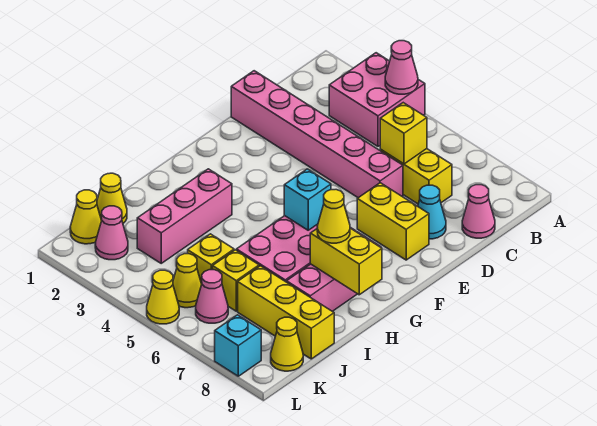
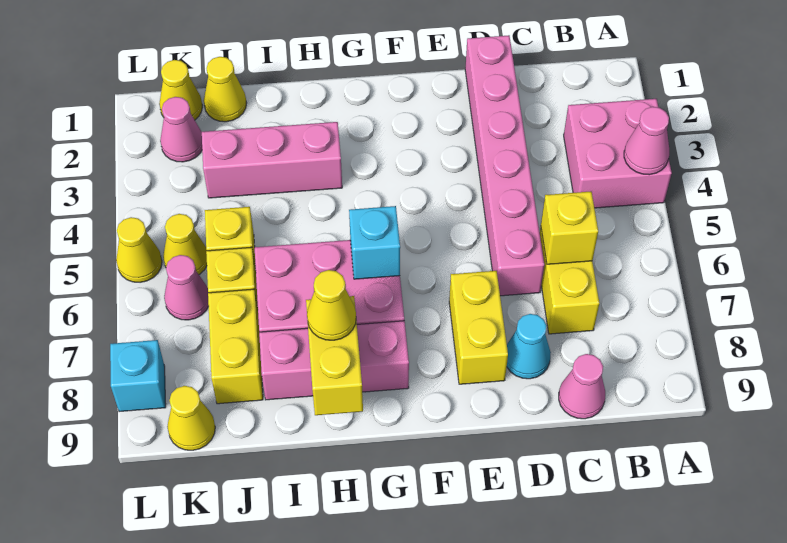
yellow 1x3 brick [238,266,334,359] -> yellow 1x2 brick [208,289,263,404]

